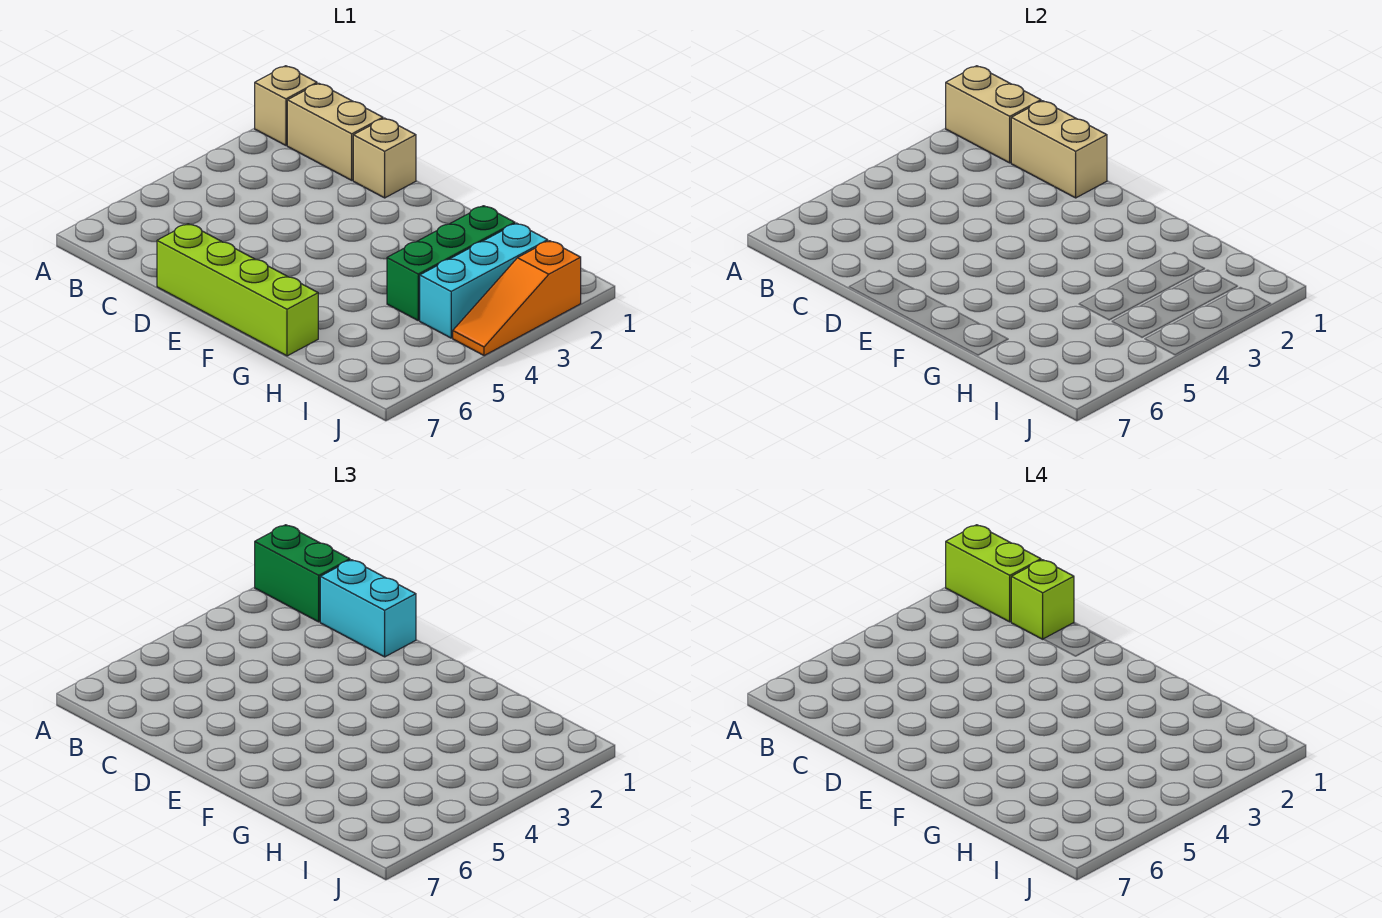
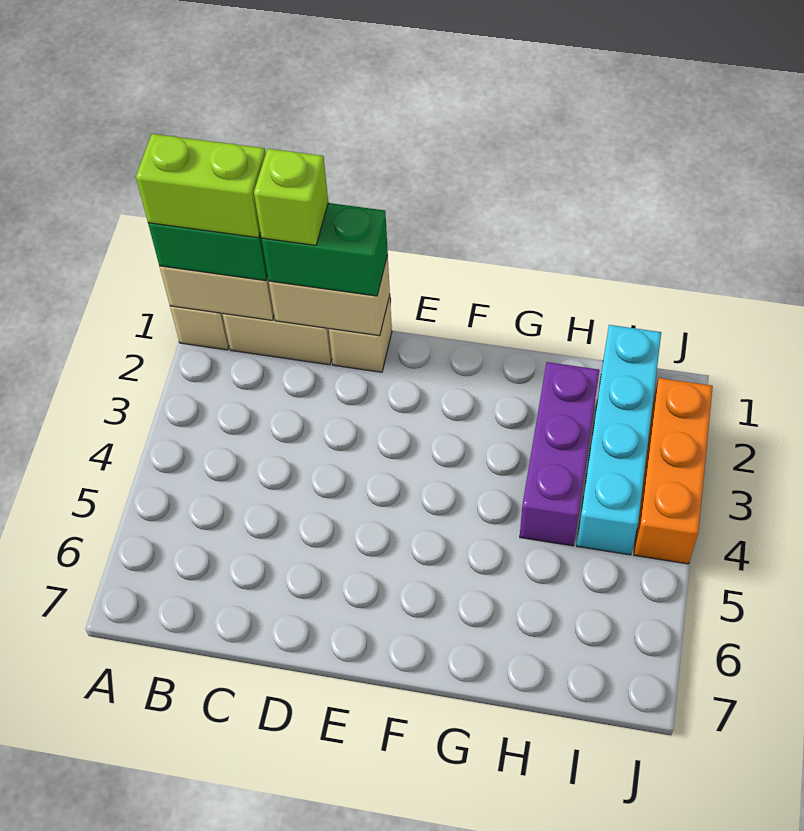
cyan 1x2 brick [320,560,416,657] -> green 1x2 brick [262,203,388,296]
lime 1x4 brick [157,224,318,356] -> none
green 1x3 brick [387,206,515,320] -> purple 1x3 brick [520,362,599,546]
cyan 1x3 brick [420,223,548,338] -> cyan 1x4 brick [576,325,661,555]
orange 1x3 slope [453,241,581,356] -> orange 1x3 brick [634,378,713,564]

